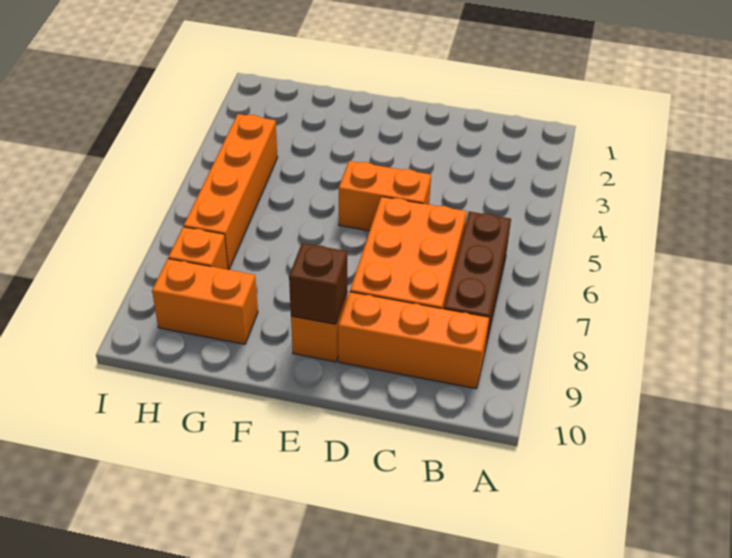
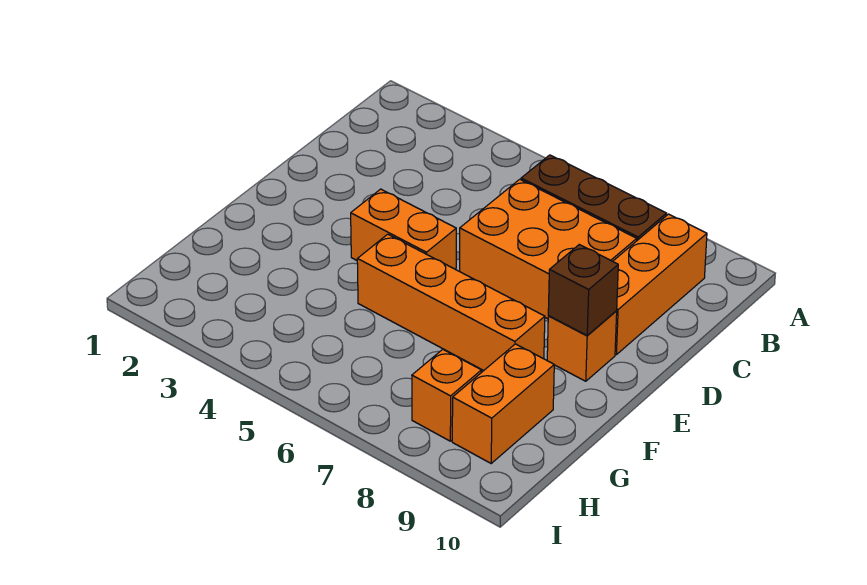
orange 1x2 brick [339,161,431,231] -> orange 1x2 brick turned to [351,189,456,270]
orange 1x4 brick [184,114,278,270] -> orange 1x4 brick moved to [357,234,545,370]

